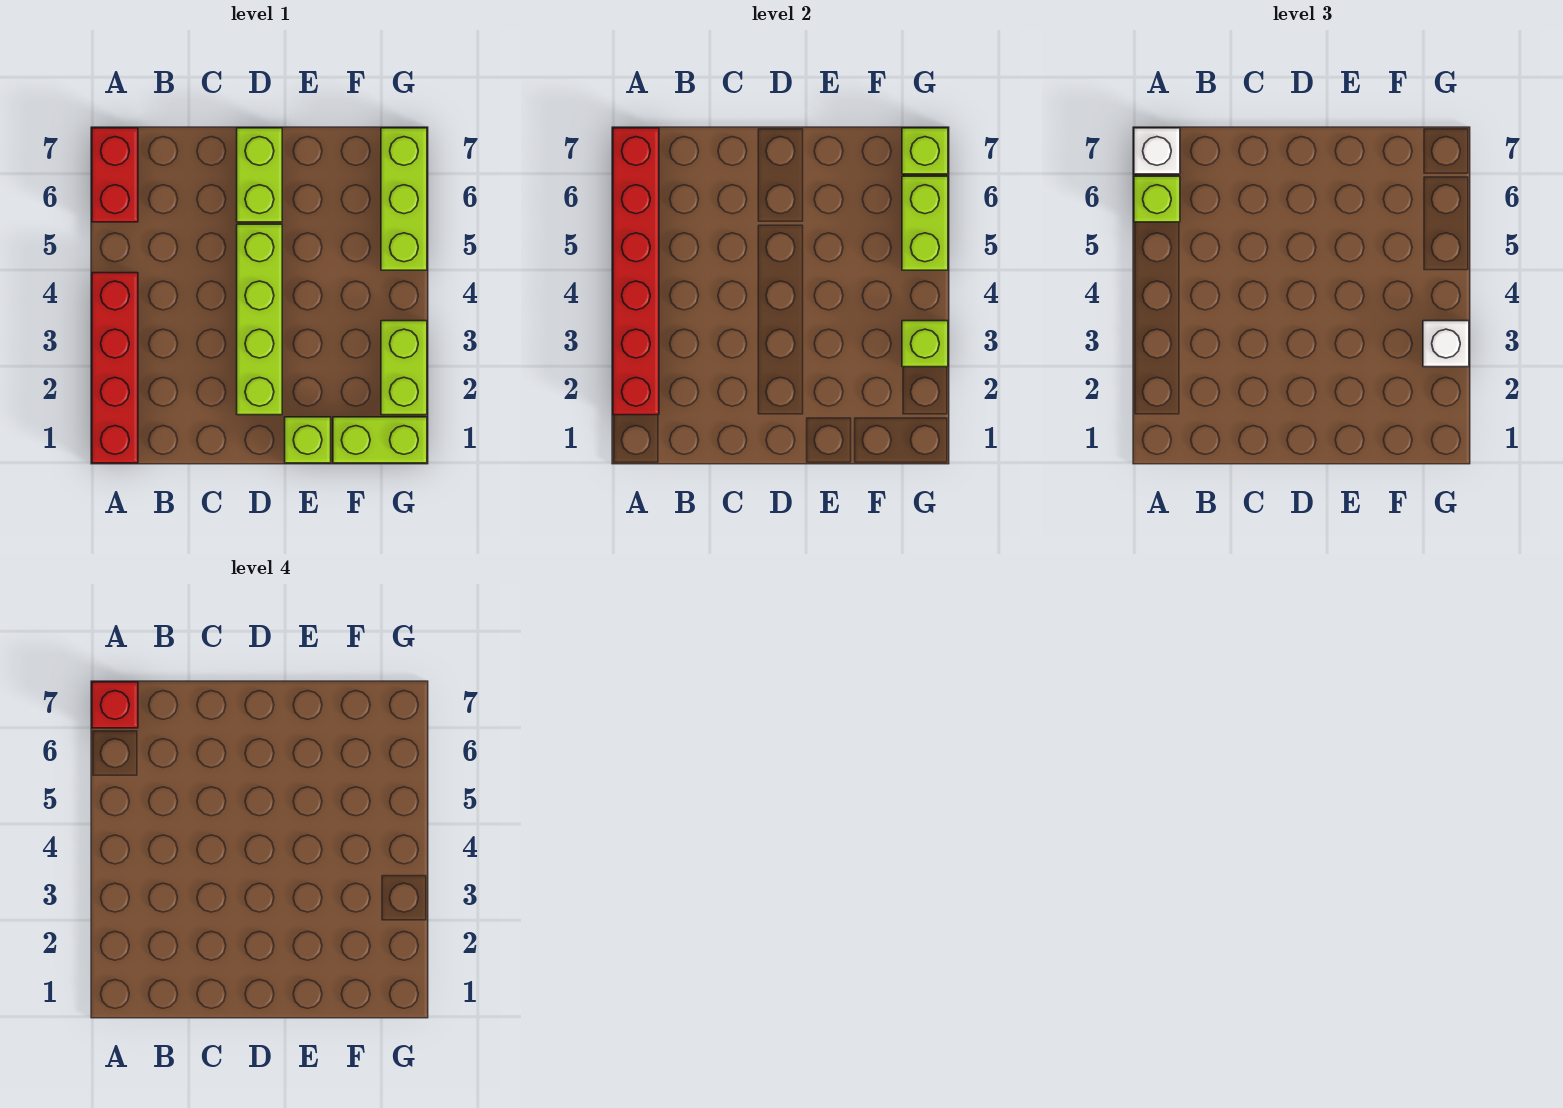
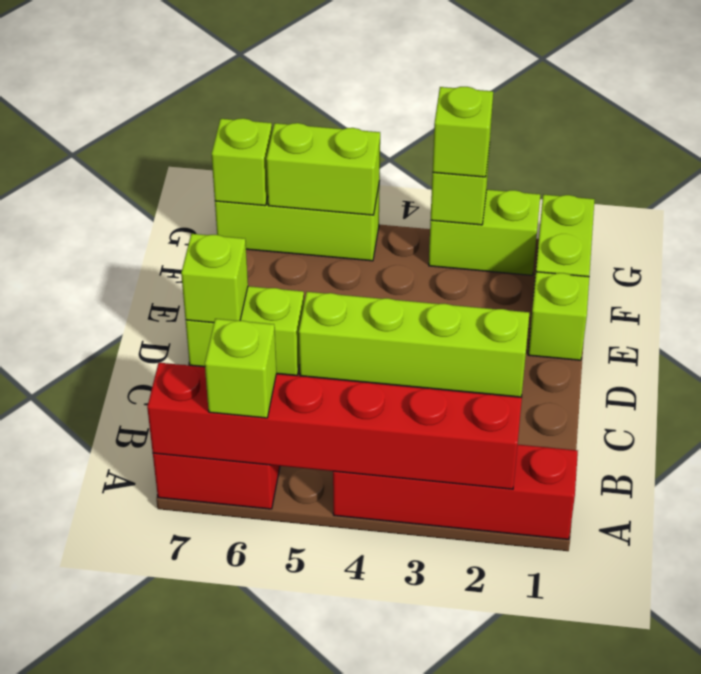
white 1x1 brick [1134,128,1180,174] -> none
red 1x1 brick [92,682,138,728] -> none
none -> lime 1x1 brick [181,234,248,323]
white 1x1 brick [1423,321,1469,367] -> lime 1x1 brick [433,87,493,177]

